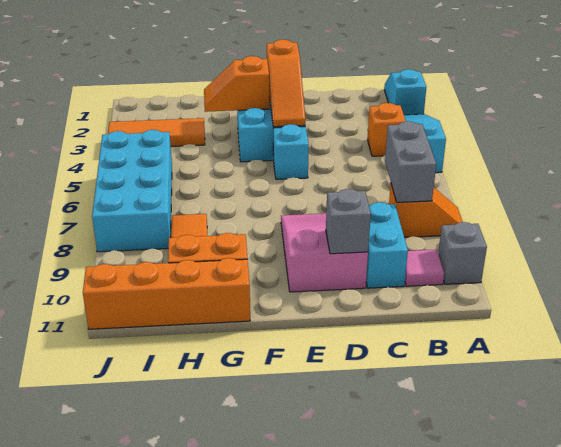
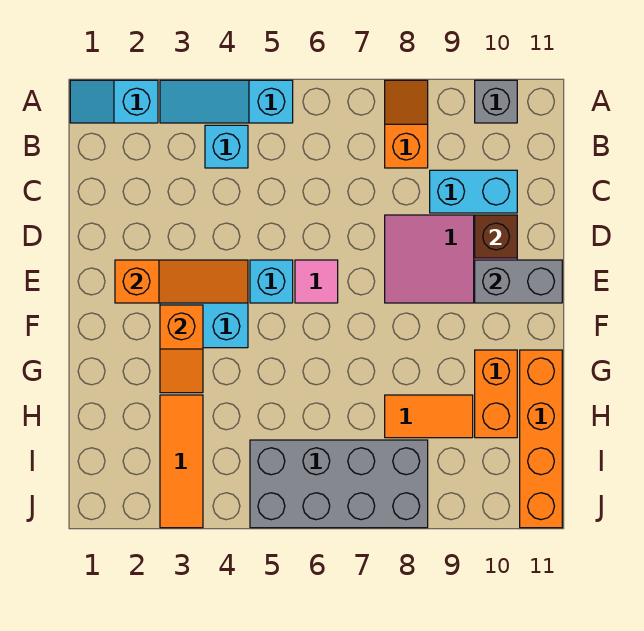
orange 1x1 brick [368,103,406,156] -> cyan 1x1 brick [205,125,248,168]
grey 1x2 brick [385,121,436,202] -> grey 1x2 brick moved to [475,260,562,303]
pink 1x1 tile [405,250,444,286] -> pink 1x1 tile moved to [295,260,338,303]
grey 1x1 brick [326,189,371,254] -> brown 1x1 brick [475,215,517,258]
cyan 2x4 brick [92,130,172,252] -> grey 2x4 brick [250,440,428,528]

